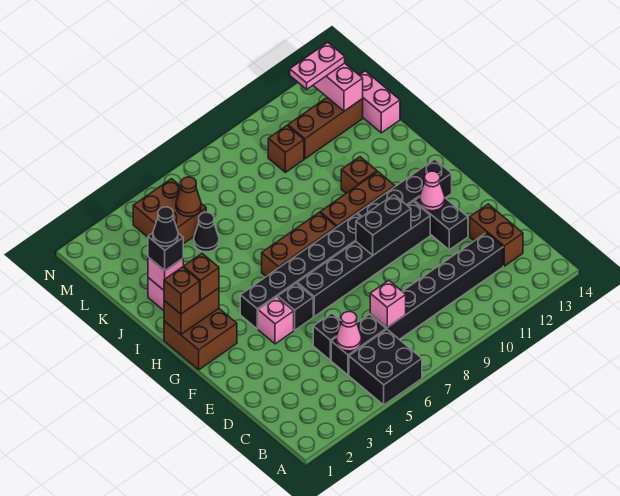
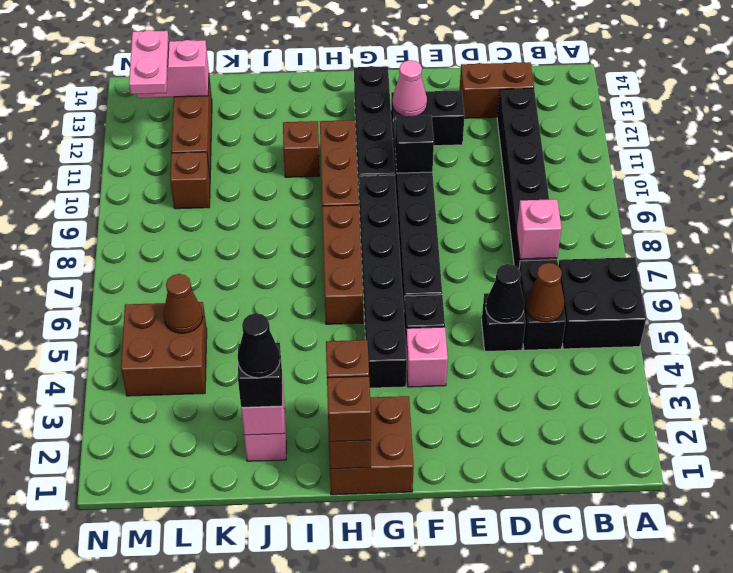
pink 1x1 cone [336,312,361,351] -> brown 1x1 cone [526,263,564,322]
black 1x2 brick [356,195,411,255] -> black 1x1 brick [395,115,434,173]
black 1x1 cone [194,212,219,252] -> black 1x1 cone moved to [486,264,524,323]
pink 1x2 brick [359,71,400,133] -> none

